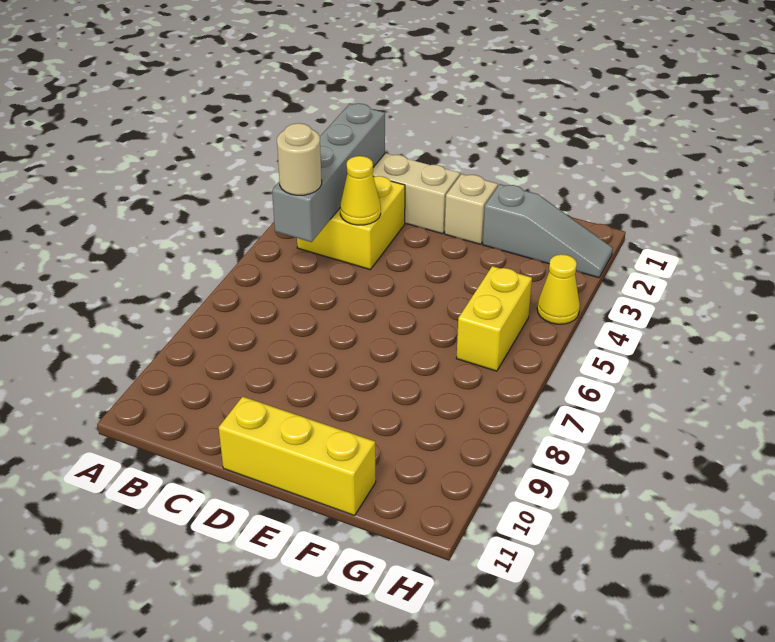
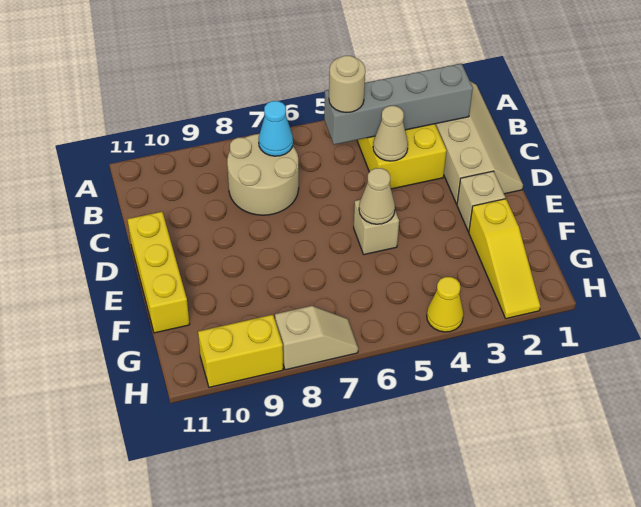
none -> tan 2x2 round brick [227,134,299,215]
none -> cyan 1x1 cone [259,101,293,156]
yellow 1x1 cone [340,156,381,225] -> tan 1x1 cone [373,106,408,161]
none -> tan 1x1 brick [354,200,399,255]
none -> tan 1x1 cone [359,168,395,224]
grey 1x3 slope [483,184,613,278] -> yellow 1x3 slope [469,199,540,319]
yellow 1x2 brick [456,266,532,371] -> yellow 1x2 brick moved to [198,315,283,387]
none -> tan 1x2 slope [275,306,358,370]

